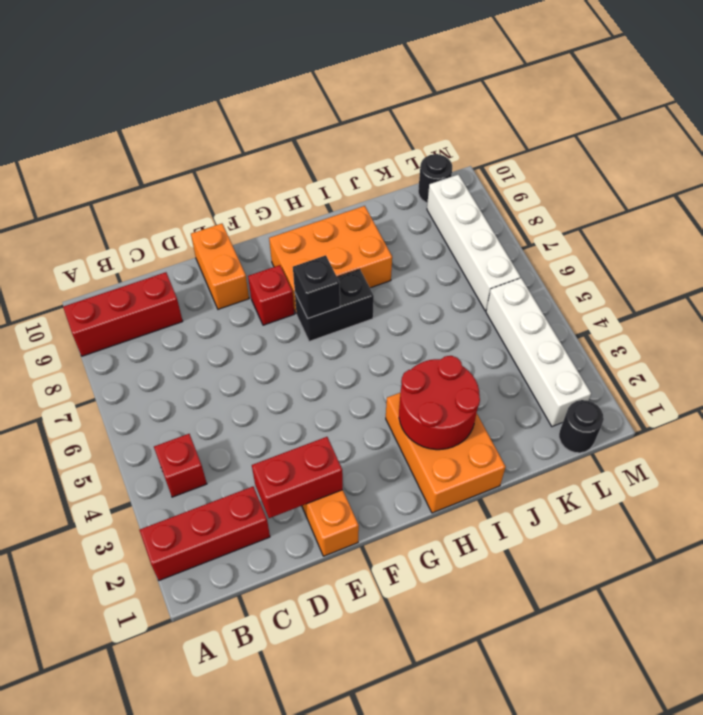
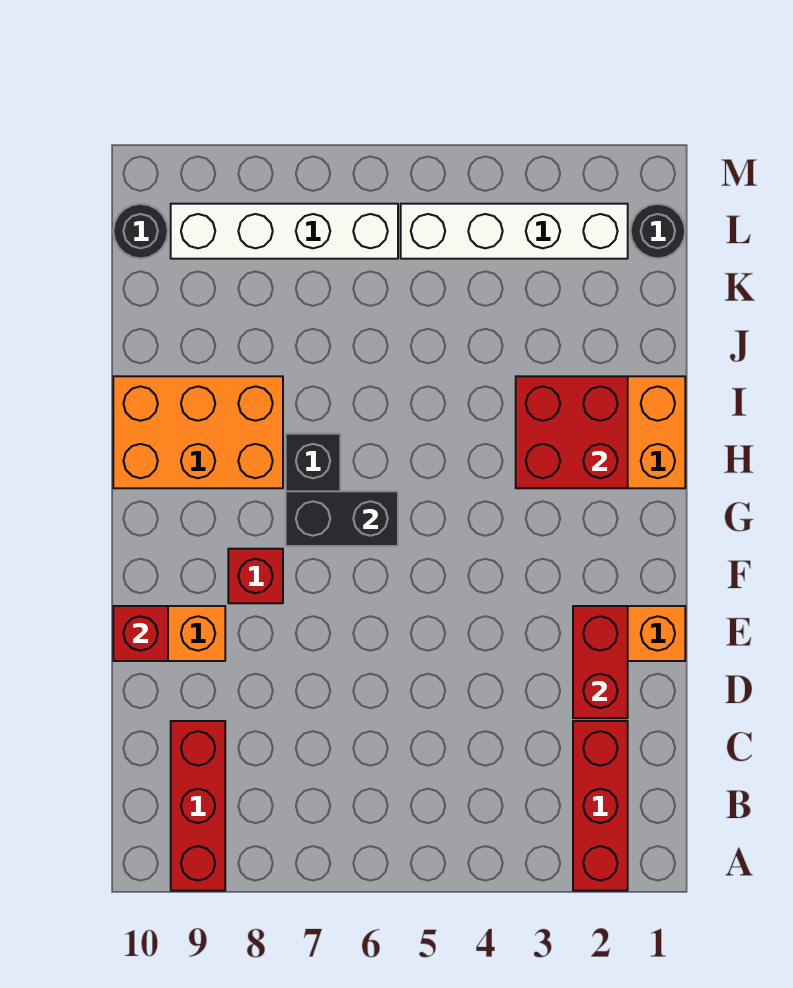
red 1x1 brick [154,434,207,497] -> red 1x1 brick moved to [113,606,168,661]
black 1x1 brick [293,255,340,318] -> black 1x2 brick [286,491,398,546]
orange 2x3 brick [269,206,392,313] -> orange 2x3 brick turned to [113,376,283,488]
red 2x2 round brick [399,356,480,450] -> red 2x2 brick [516,376,628,488]

